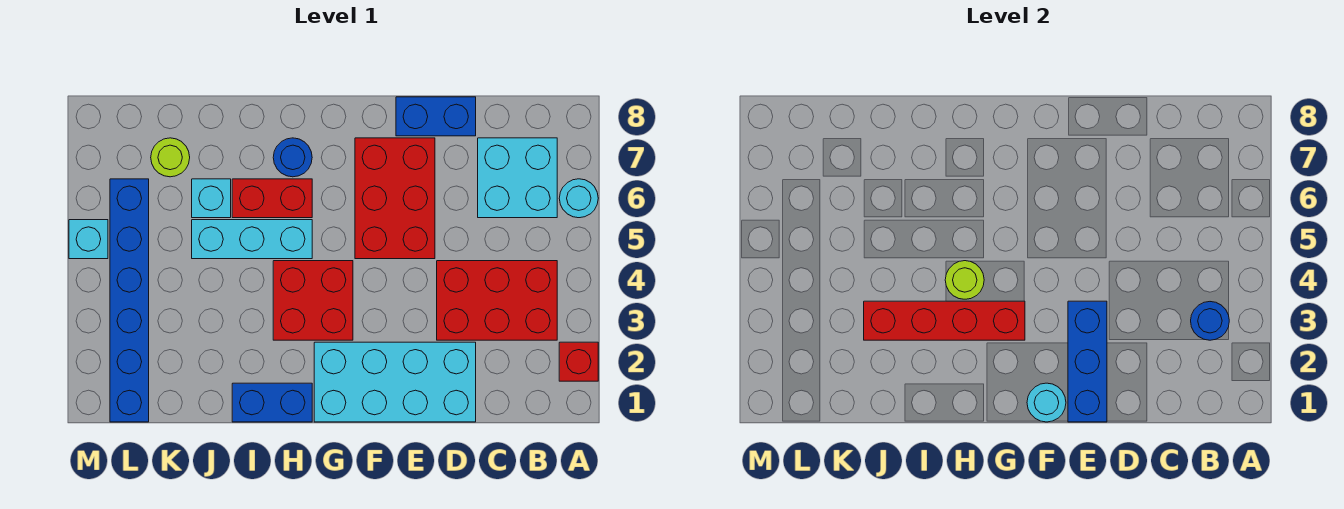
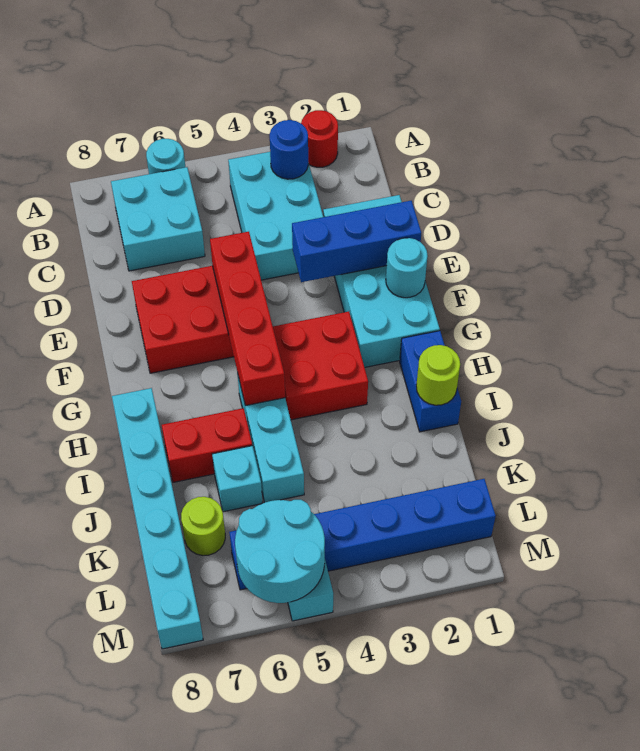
red 1x1 brick [559,342,598,381] -> red 1x1 round brick [301,110,338,167]
red 2x3 brick [437,261,557,340] -> cyan 2x3 brick [228,152,323,280]
blue 1x2 brick [396,97,476,136] -> none
red 1x4 brick [864,301,1025,340] -> red 1x4 brick moved to [210,232,285,406]
lime 1x1 round brick [945,261,984,299] -> lime 1x1 round brick moved to [416,345,460,405]
red 1x2 brick [232,179,312,218] -> red 1x2 brick turned to [162,408,252,482]
blue 1x1 round brick [273,138,312,177] -> none
none -> cyan 1x6 brick [112,388,203,649]
none -> cyan 2x2 round brick [235,500,325,603]

